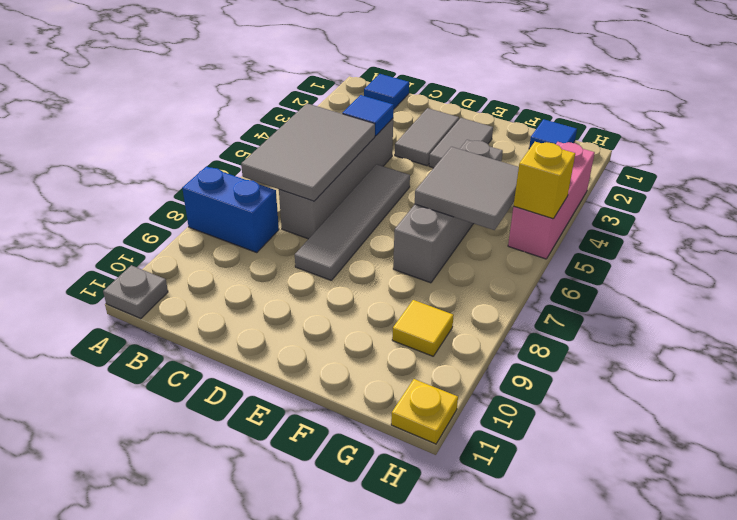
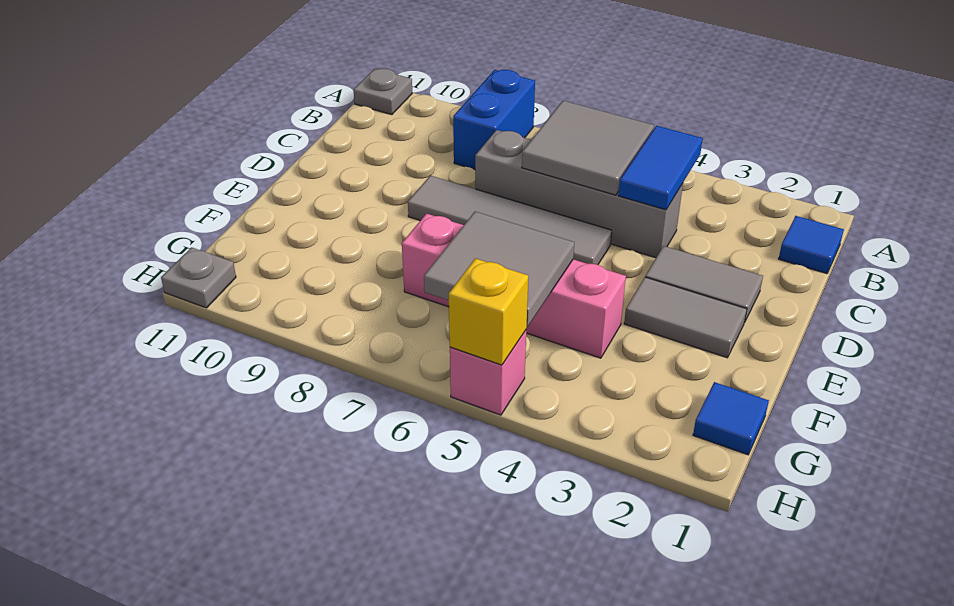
grey 2x3 tile [241,103,375,201] -> grey 2x2 tile [522,101,654,195]
blue 1x1 tile [342,95,394,136] -> blue 1x2 tile [618,126,703,210]
grey 1x4 brick [393,140,503,283] -> pink 1x4 brick [402,214,626,358]
yellow 1x1 tile [392,300,454,356] -> none
pink 1x3 brick [508,142,595,259] -> pink 1x1 brick [450,330,526,415]
yellow 1x1 plate [391,379,458,444] -> grey 1x1 plate [161,247,236,308]

